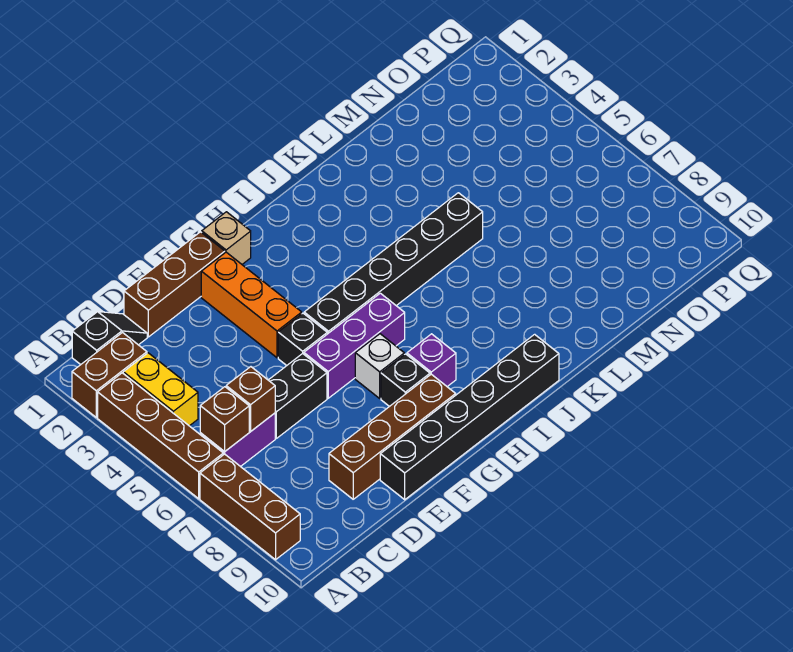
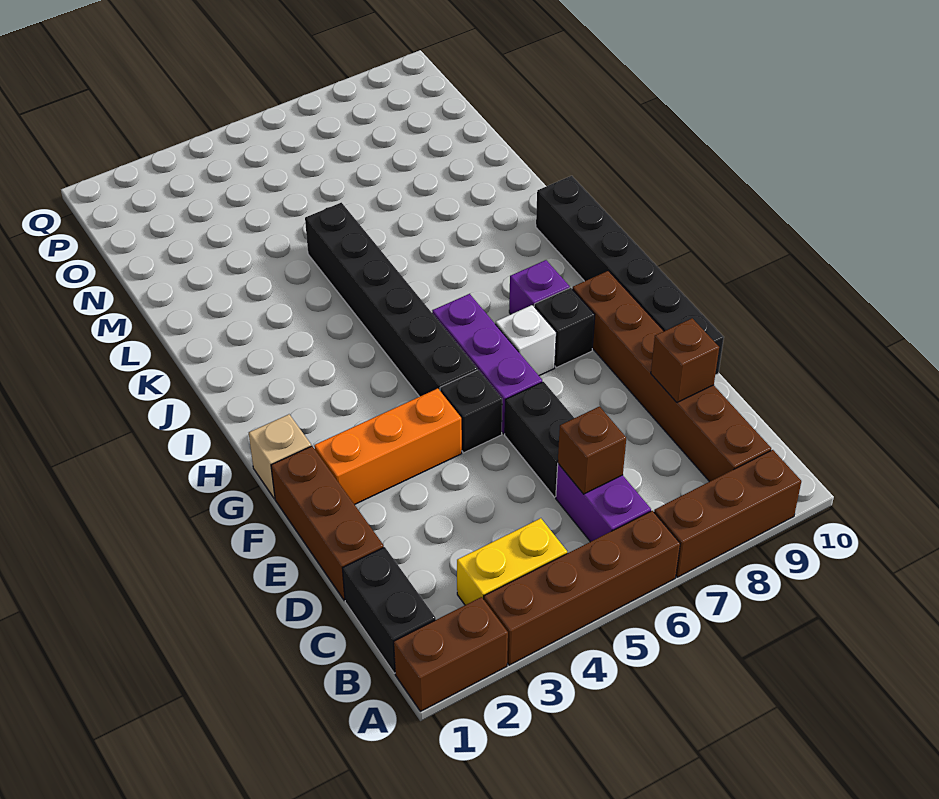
brown 1x2 brick [72,333,147,417] -> brown 1x2 brick turned to [394,597,508,711]
black 1x2 slope [72,312,147,365] -> black 1x2 brick [343,547,436,673]
brown 1x1 brick [200,387,249,452] -> brown 1x1 brick moved to [651,318,719,402]
brown 1x4 brick [329,374,456,499] -> brown 1x6 brick [573,271,771,482]

